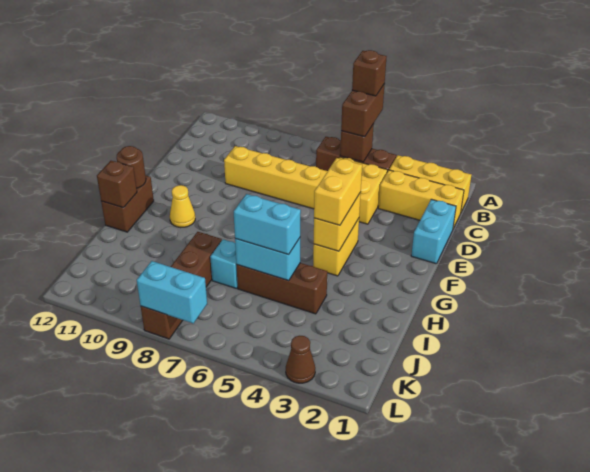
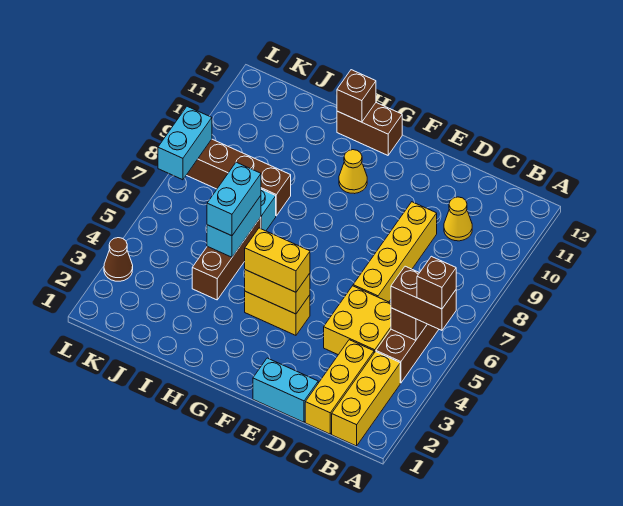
none -> yellow 1x1 cone [444,197,472,241]
brown 1x1 round brick [117,146,146,188] -> none

